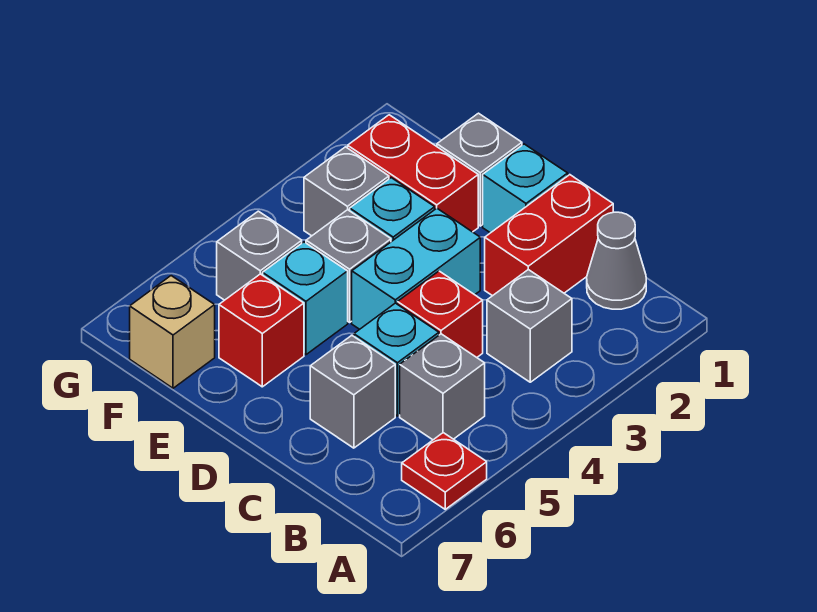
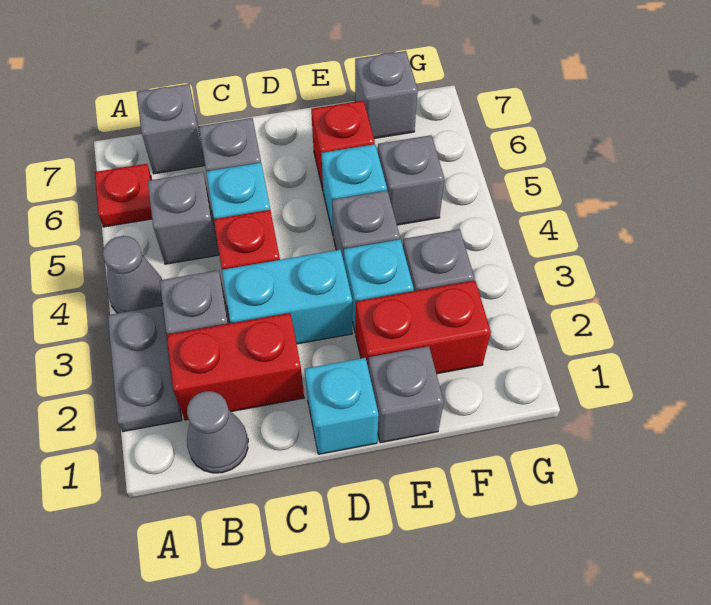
none -> grey 1x2 plate [108,306,182,431]
none -> grey 1x1 cone [103,236,163,313]
none -> grey 1x1 brick [137,84,204,174]
red 1x2 brick [485,175,613,296] -> red 1x2 brick turned to [167,313,304,420]
cyan 1x2 brick [352,208,480,329] -> cyan 1x2 brick turned to [222,250,352,344]
tan 1x1 brick [130,276,215,388] -> grey 1x1 brick [355,51,418,139]

